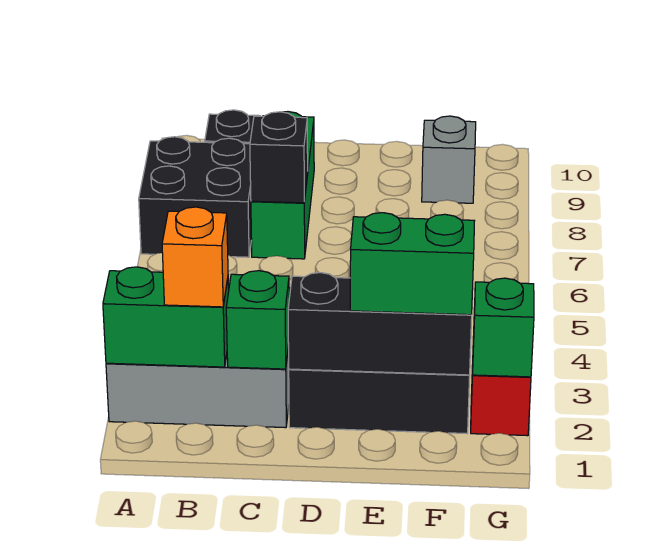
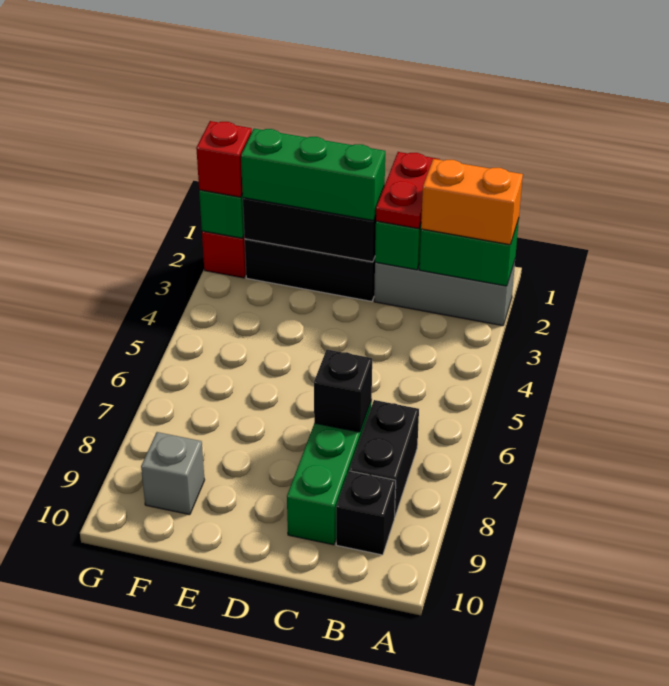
black 2x2 brick [139,137,252,257] -> black 1x2 brick [350,400,419,516]
orange 1x1 brick [162,207,228,307] -> orange 1x2 brick [421,159,523,245]
none -> red 1x2 plate [376,152,440,229]
green 1x2 brick [350,213,474,315] -> green 1x3 brick [241,129,385,221]
none -> red 1x1 brick [196,121,252,197]

